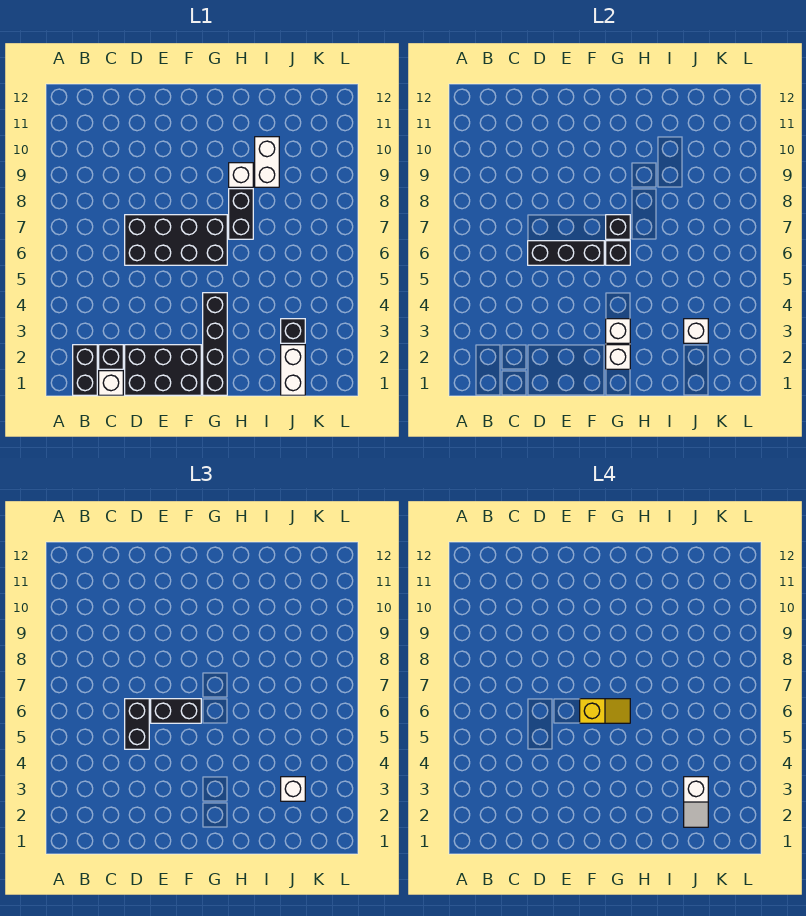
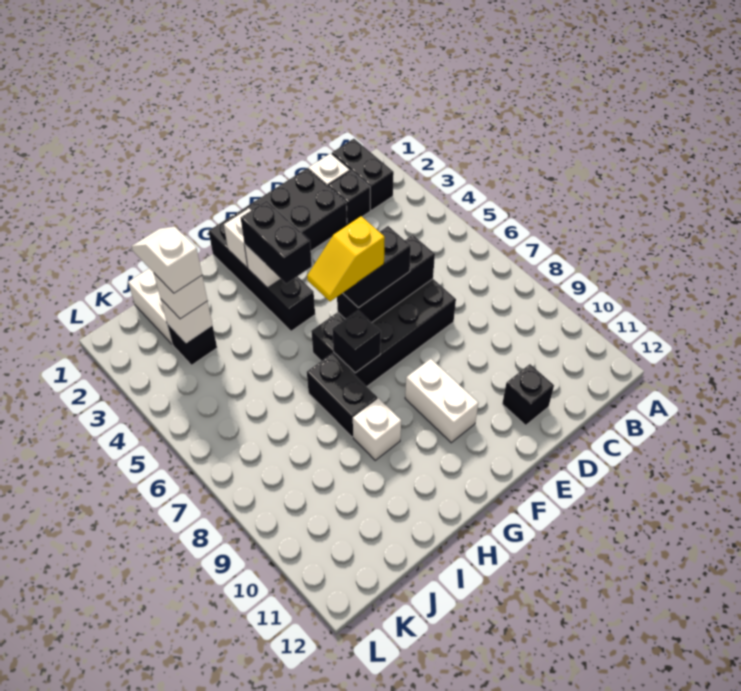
black 1x2 brick [125,699,149,749] -> black 1x2 brick moved to [241,201,312,284]
black 1x1 brick [606,241,630,265] -> black 1x1 brick moved to [502,364,554,425]
white 1x2 brick [255,137,279,187] -> white 1x2 brick moved to [405,359,478,443]

